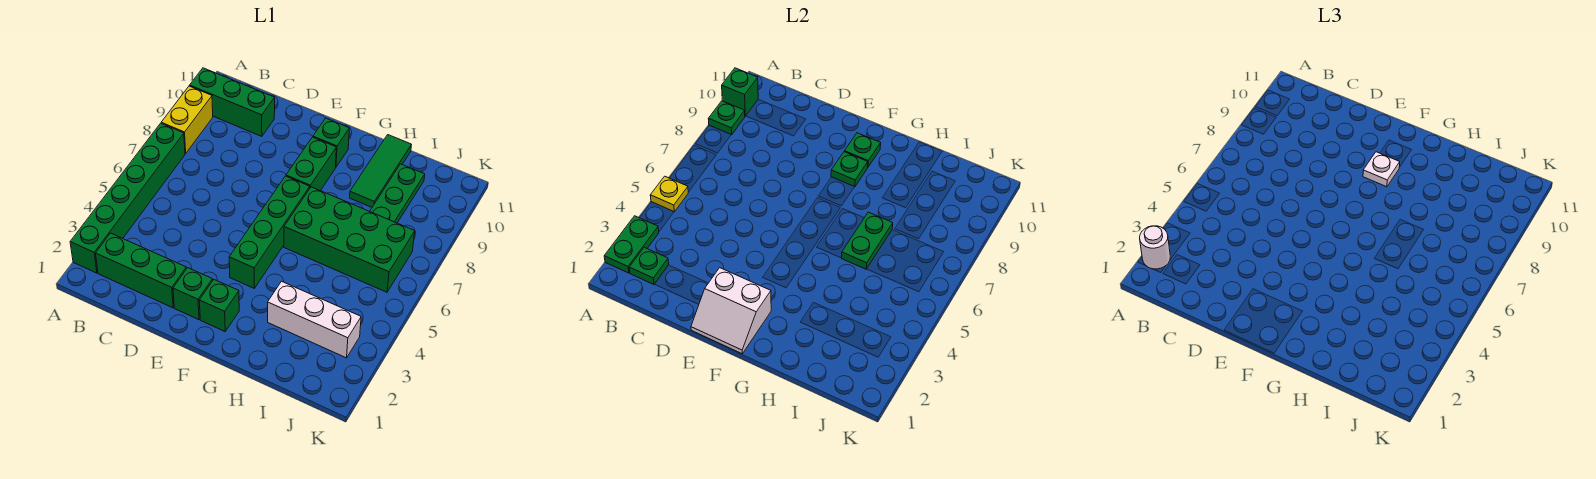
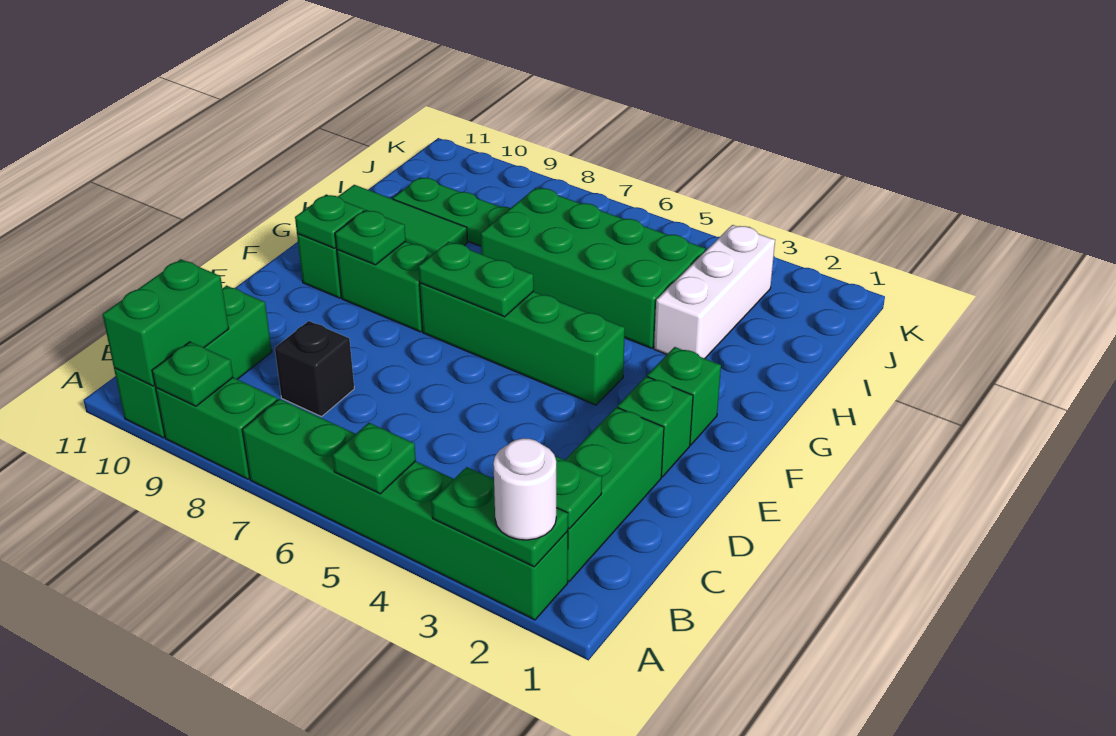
yellow 1x1 plate [650,176,688,212] -> green 1x1 plate [333,423,416,494]
yellow 1x2 brick [161,86,213,153] -> green 1x2 brick [156,378,277,479]
green 1x1 brick [722,68,758,116] -> green 1x2 brick [103,259,229,386]
none -> black 1x1 brick [275,321,354,417]
white 2x2 slope [691,268,771,354] -> none
white 1x1 plate [1363,152,1400,187] -> none
green 2x4 brick [284,187,415,292] -> green 2x4 brick turned to [481,188,705,348]
green 1x2 plate [842,212,893,269] -> green 1x2 plate moved to [419,242,534,317]

